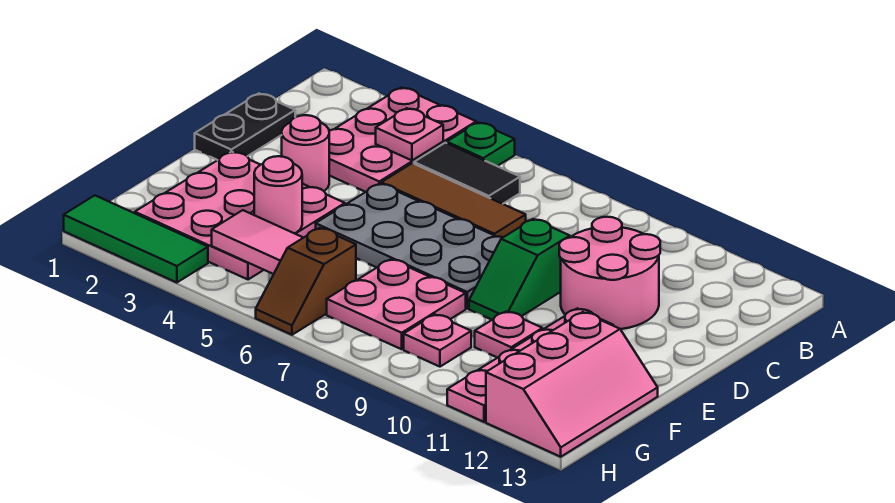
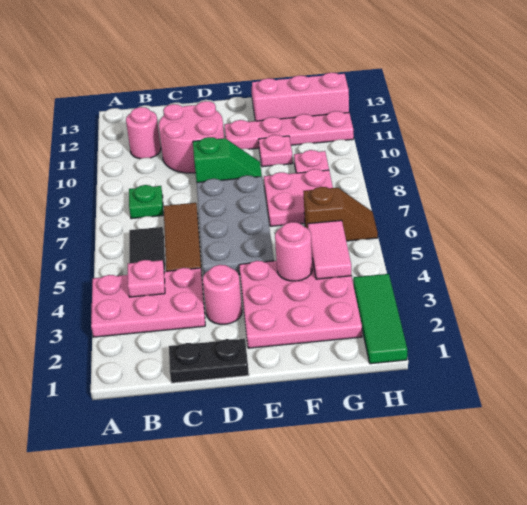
green 1x1 plate [447,122,515,166] -> green 1x1 plate moved to [129,185,163,219]
none -> pink 1x1 round brick [126,107,161,159]

